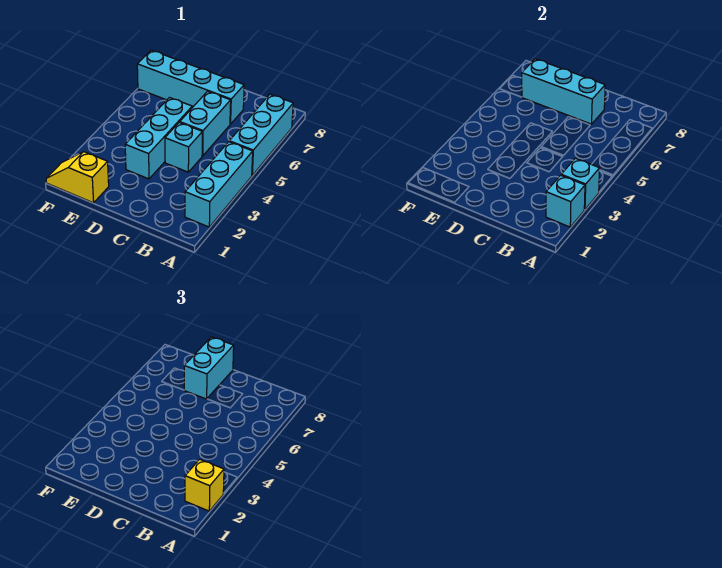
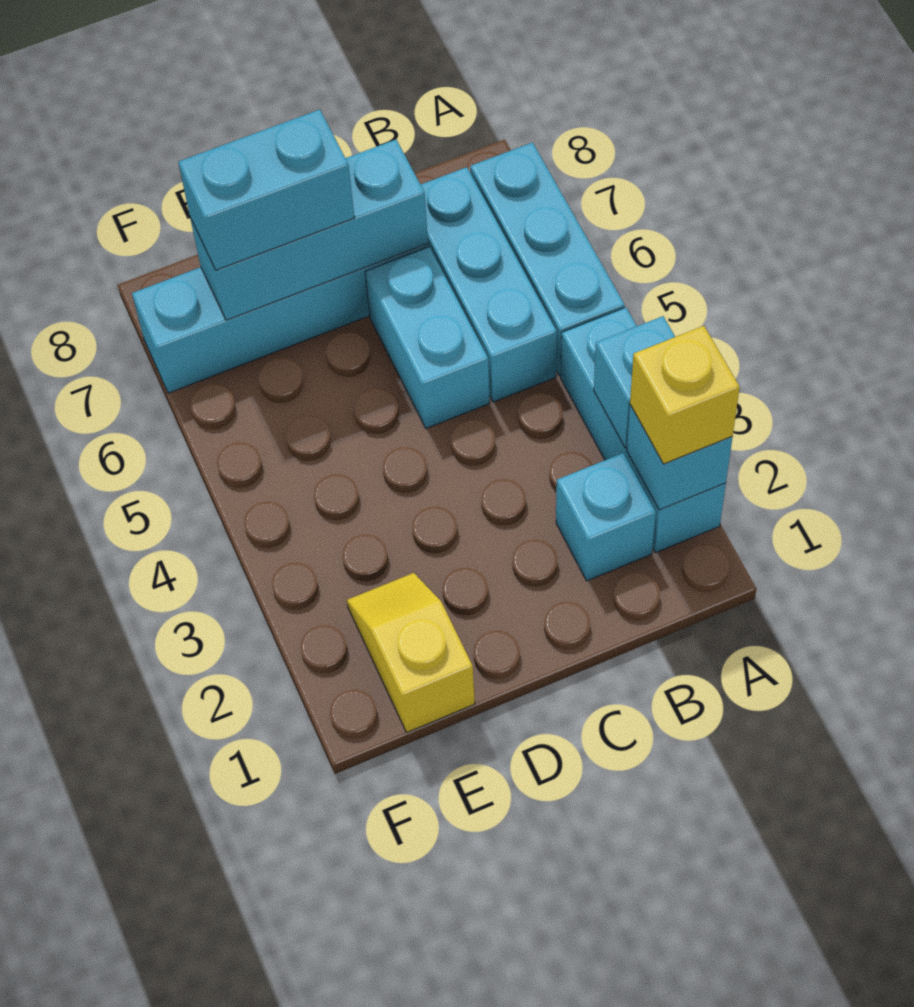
cyan 1x1 brick [165,122,202,172] -> cyan 1x1 brick moved to [556,453,656,581]
cyan 1x3 brick [125,98,192,179] -> cyan 1x3 brick moved to [421,167,557,402]
cyan 1x2 brick [184,337,234,399] -> cyan 1x2 brick turned to [178,110,354,270]
yellow 1x2 slope [46,152,109,203] -> yellow 1x2 slope turned to [347,573,475,732]

